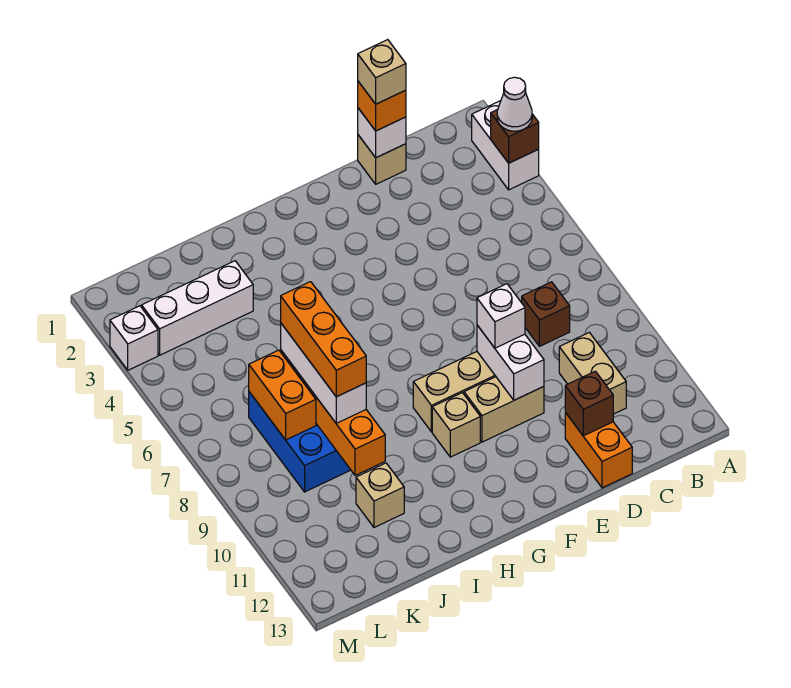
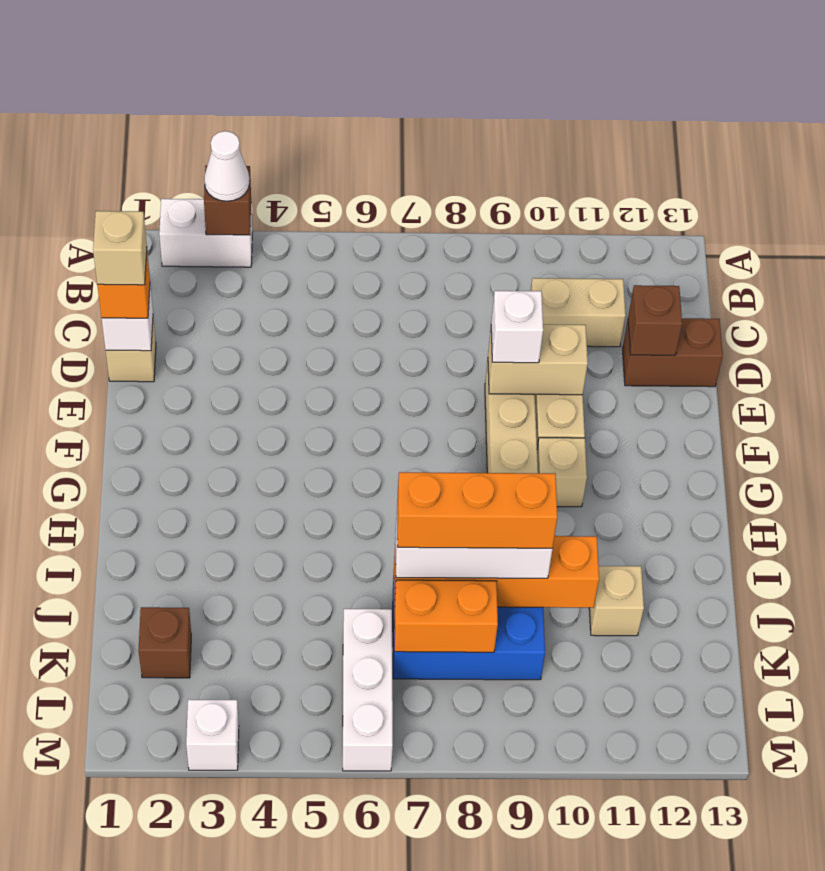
brown 1x1 brick [522,282,570,346] -> brown 1x1 brick moved to [138,607,191,678]
orange 1x2 brick [565,413,632,488] -> brown 1x2 brick [622,318,723,387]
white 1x2 brick [477,325,544,400] -> tan 1x2 brick [488,324,588,395]
white 1x3 brick [142,261,253,355] -> white 1x3 brick moved to [343,609,393,771]

